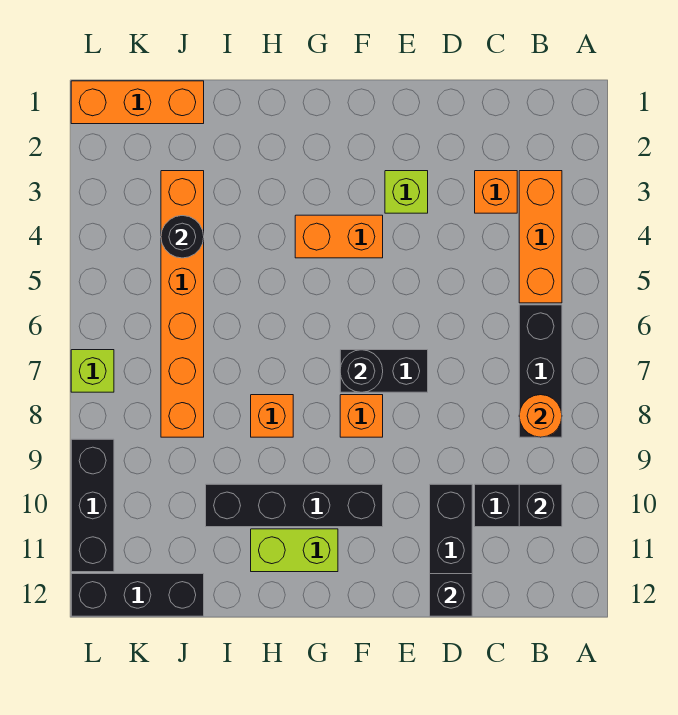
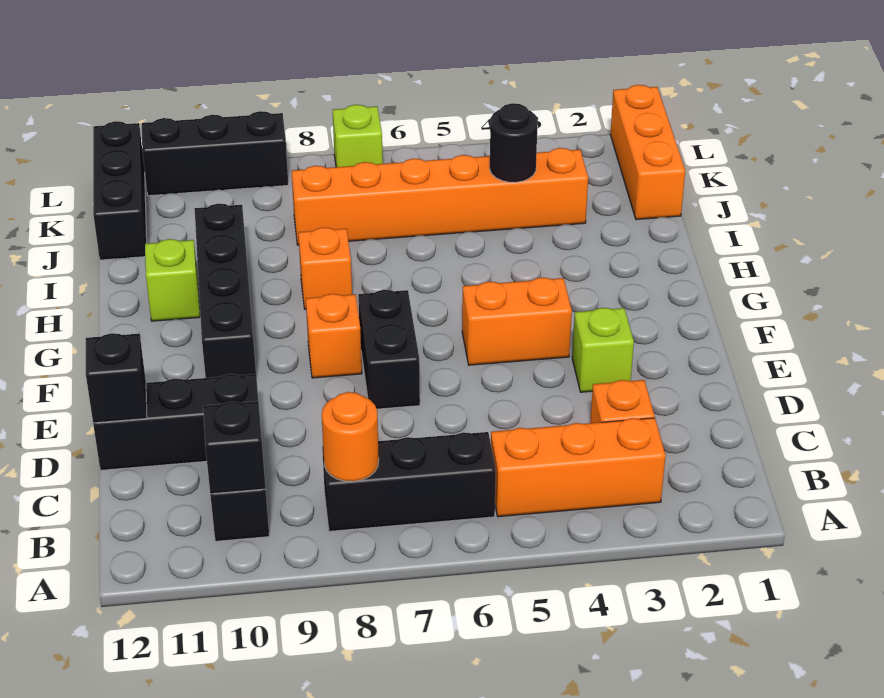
orange 1x2 brick [295,215,383,258] -> orange 1x2 brick turned to [462,277,572,365]
black 1x1 round brick [340,350,383,392] -> none
lime 1x2 brick [251,529,338,572] -> lime 1x1 brick [145,239,200,321]

